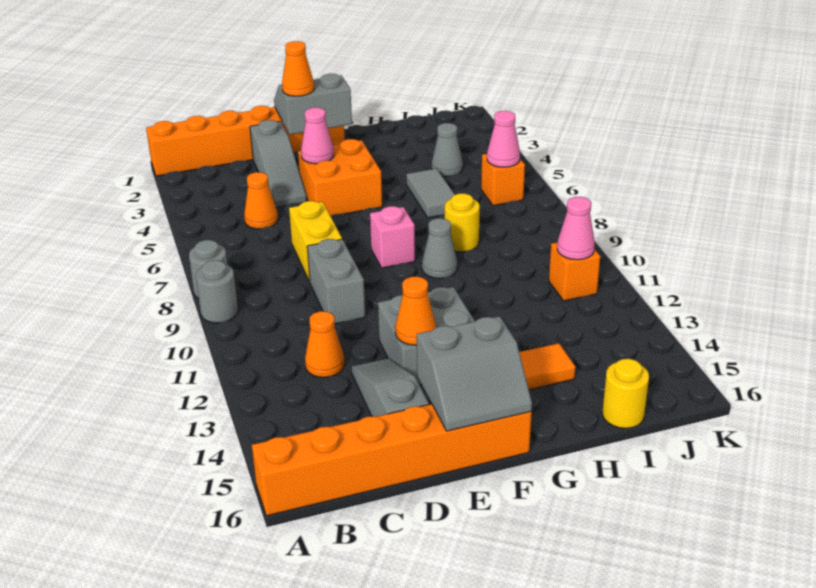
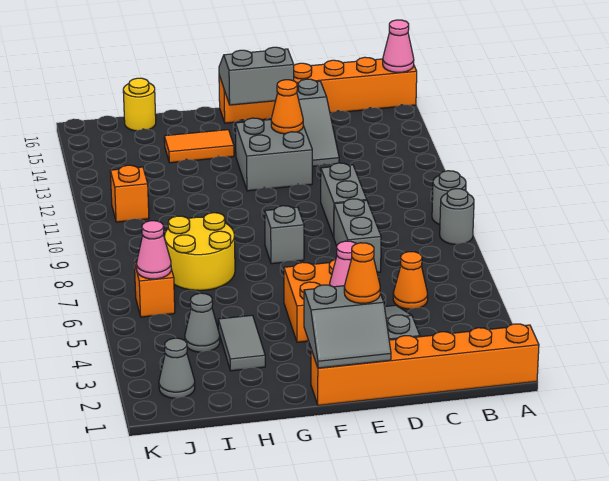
orange 1x1 cone [305,311,345,377] -> none
yellow 1x2 brick [289,201,342,282] -> grey 1x2 brick [334,199,381,273]
pink 1x1 brick [370,206,415,268] -> grey 1x1 brick [265,206,304,264]
grey 1x1 cone [422,218,457,278] -> grey 1x1 cone moved to [159,338,195,398]
grey 1x2 tile [406,168,455,218] -> grey 1x2 tile moved to [218,315,265,371]
yellow 1x1 round brick [445,194,480,252] -> yellow 2x2 round brick [165,213,235,291]
pink 1x1 cone [557,197,595,260] -> pink 1x1 cone moved to [383,20,414,72]

